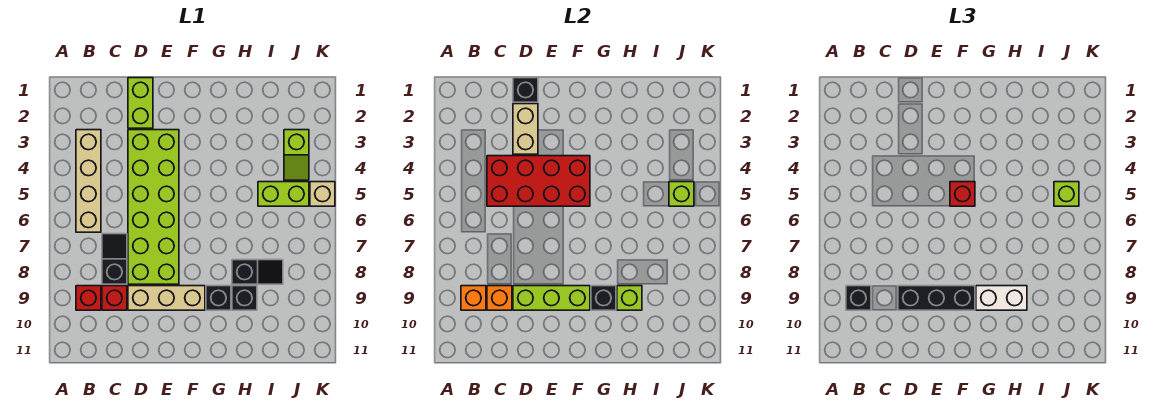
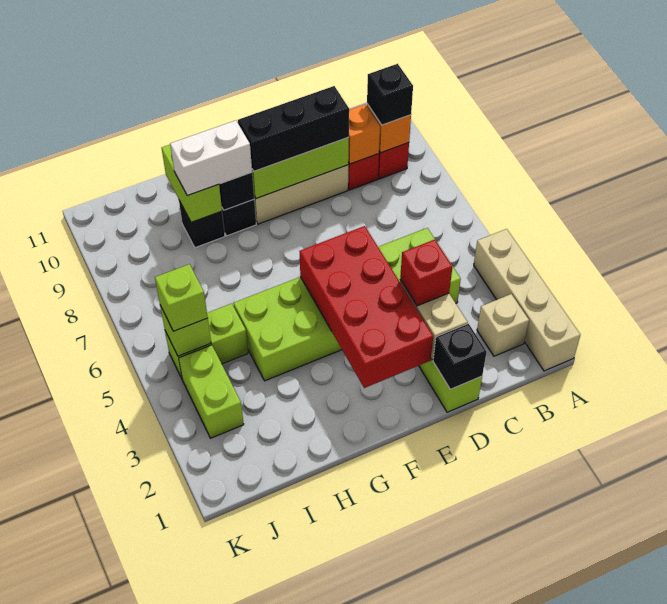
tan 1x4 brick [76,130,101,232] -> tan 1x4 brick moved to [474,229,581,371]
red 2x4 brick [487,156,590,206] -> red 2x4 brick turned to [299,226,433,388]
black 1x2 slope [102,234,127,284] -> none
lime 2x6 brick [128,130,179,284] -> lime 2x6 brick turned to [234,228,461,381]
red 1x1 brick [950,182,975,206] -> red 1x1 brick moved to [400,240,453,306]
black 1x2 slope [232,260,283,284] -> none
lime 1x1 brick [617,286,642,310] -> lime 1x2 brick [162,145,222,222]
lime 1x2 slope [284,130,309,180] -> lime 1x2 brick [179,345,244,438]
tan 1x1 brick [310,182,335,206] -> tan 1x1 brick moved to [477,294,529,356]

